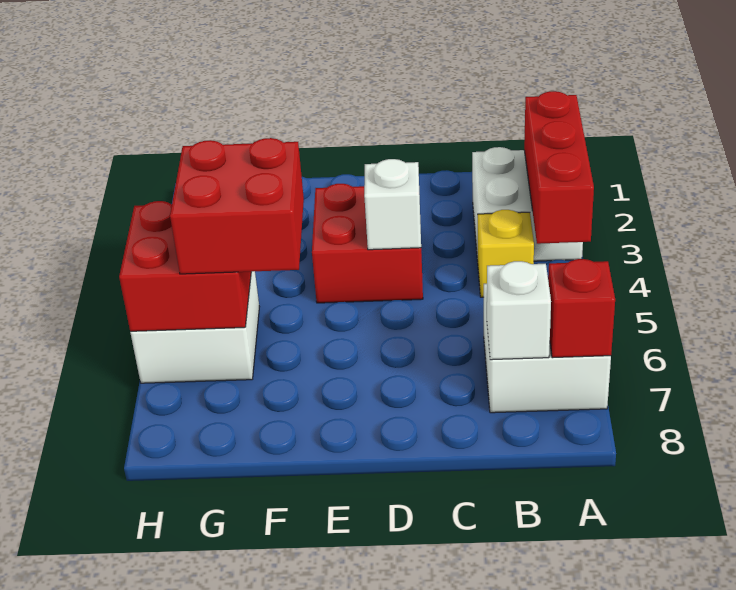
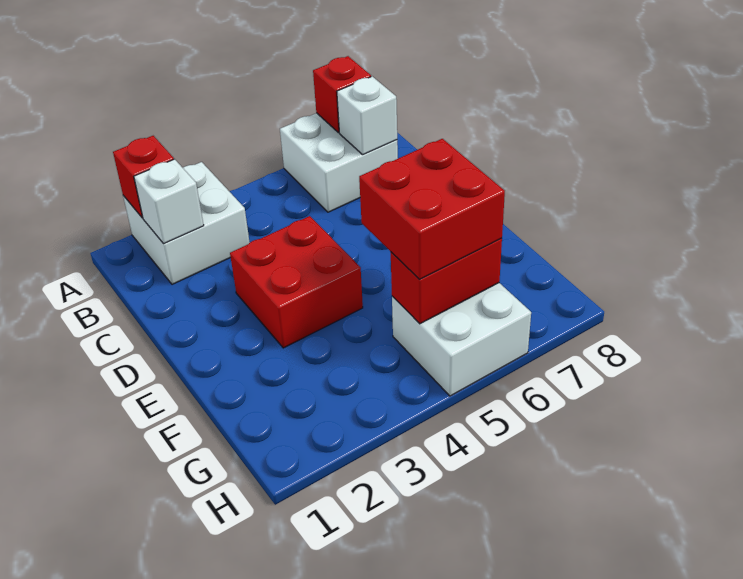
red 1x3 brick [524,91,594,244] -> red 1x1 brick [113,136,174,218]
yellow 1x1 brick [478,210,534,297] -> none
white 1x1 brick [364,159,421,250] -> white 1x1 brick moved to [134,159,204,244]
red 2x2 brick [119,201,251,331] -> red 1x2 brick [391,238,502,324]

